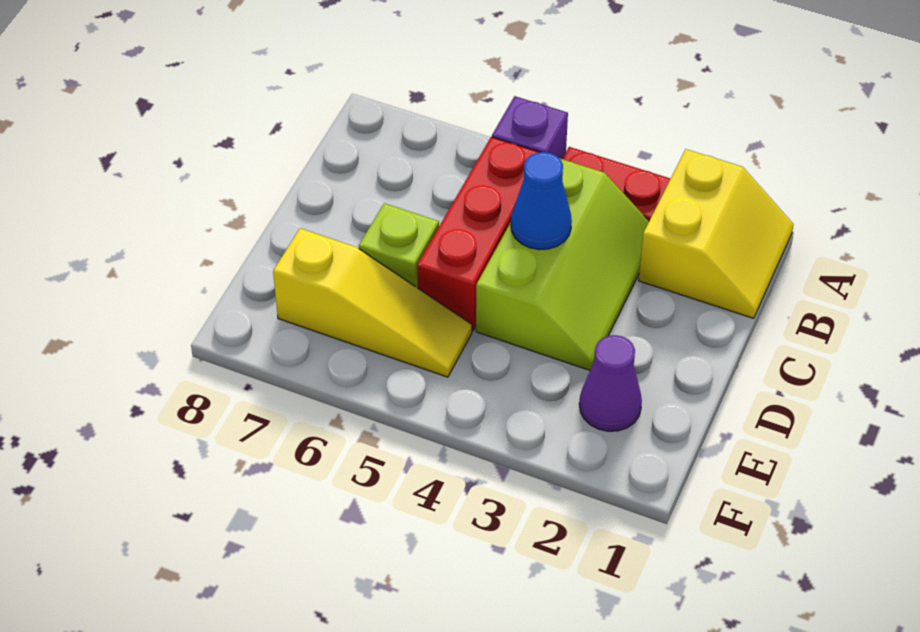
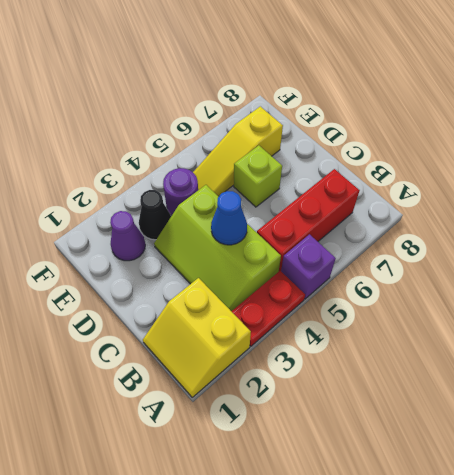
red 1x3 brick [417,137,539,331] -> red 1x3 brick turned to [257,169,360,271]
none -> black 1x1 cone [139,190,171,240]
none -> purple 1x1 round brick [163,168,198,215]

